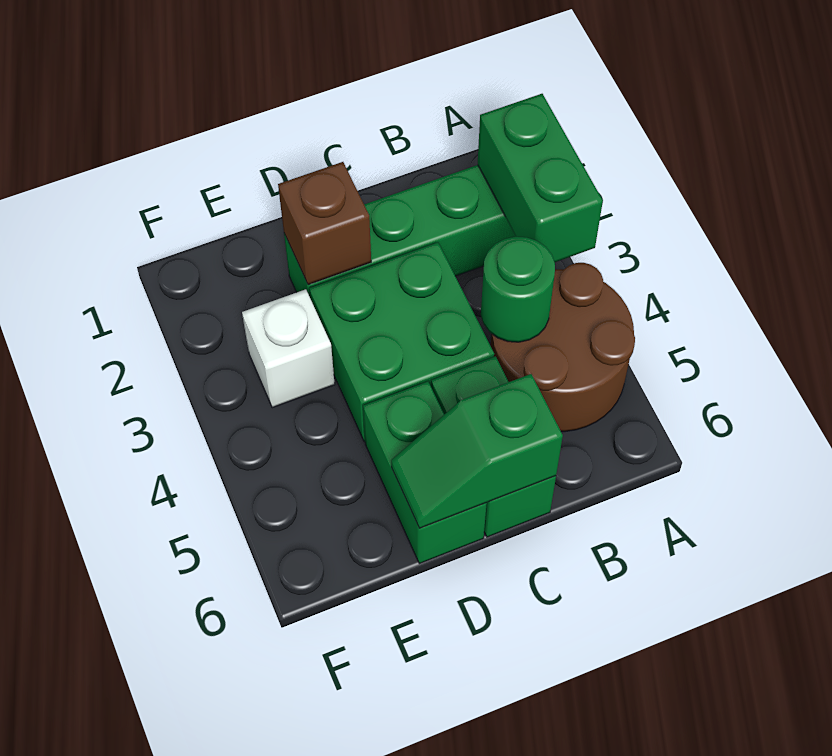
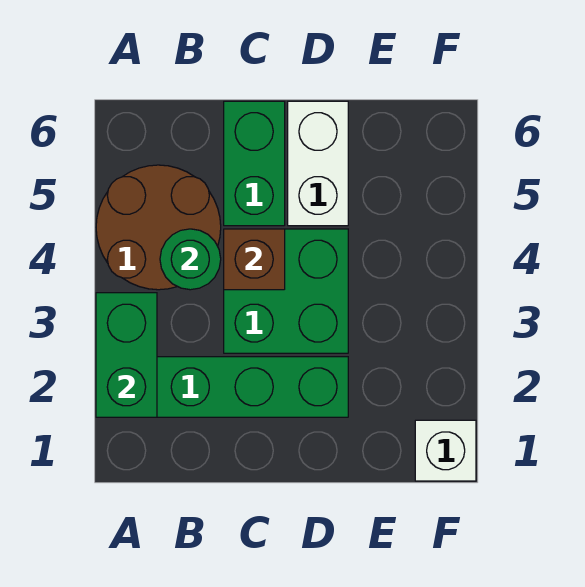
green 1x2 slope [391,374,563,528] -> none
brown 1x1 brick [278,162,371,285] -> brown 1x1 brick moved to [224,229,285,290]
green 1x2 brick [363,382,487,564] -> white 1x2 brick [288,101,348,226]
white 1x1 brick [242,289,335,408] -> white 1x1 brick moved to [415,420,476,481]

